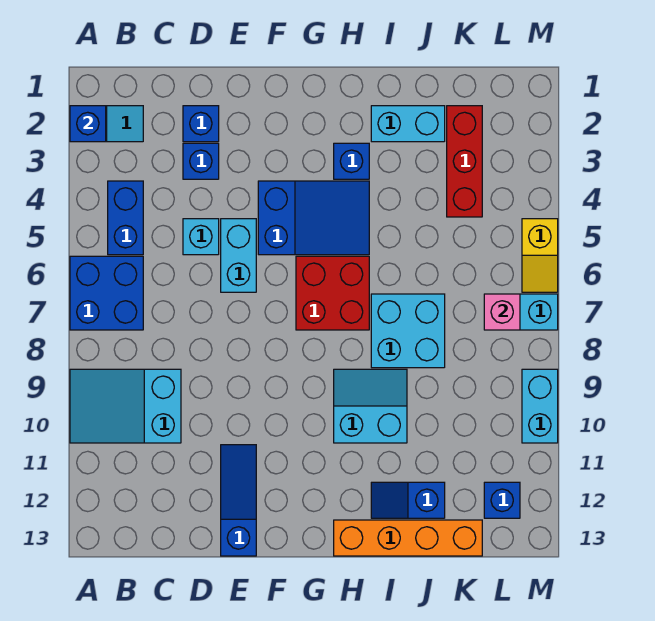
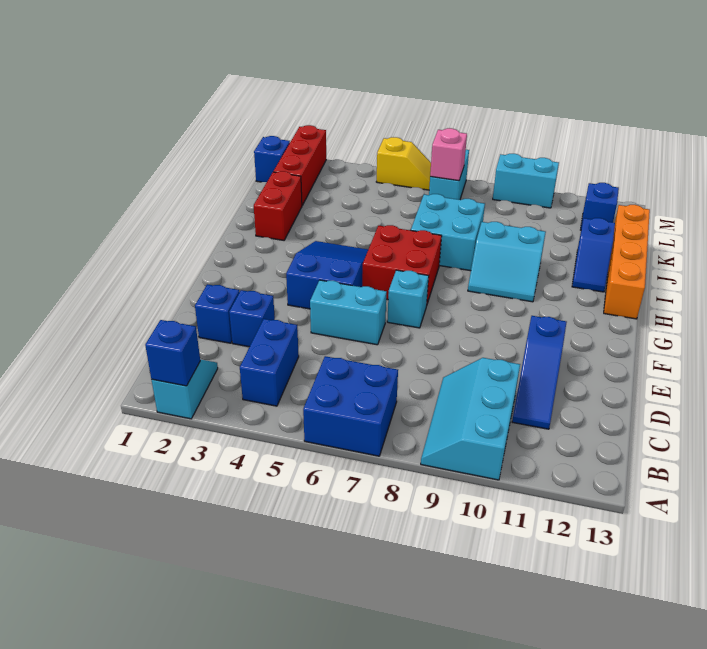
cyan 2x3 slope [70,369,181,443] -> cyan 2x3 slope turned to [421,358,520,480]
blue 1x2 brick [108,181,143,255] -> blue 1x2 brick turned to [240,319,299,406]
cyan 1x1 brick [183,219,219,255] -> cyan 1x1 brick moved to [387,270,429,328]
blue 1x3 slope [221,445,256,556] -> blue 1x3 slope turned to [512,316,567,429]
blue 1x1 brick [334,143,369,179] -> blue 1x1 brick moved to [254,136,290,182]
cyan 2x2 slope [334,369,407,443] -> cyan 2x2 slope turned to [468,222,546,302]
cyan 1x2 brick [371,106,445,142] -> red 1x2 brick [254,171,302,240]
red 1x3 brick [447,106,482,217] -> red 1x3 brick turned to [273,125,326,205]

